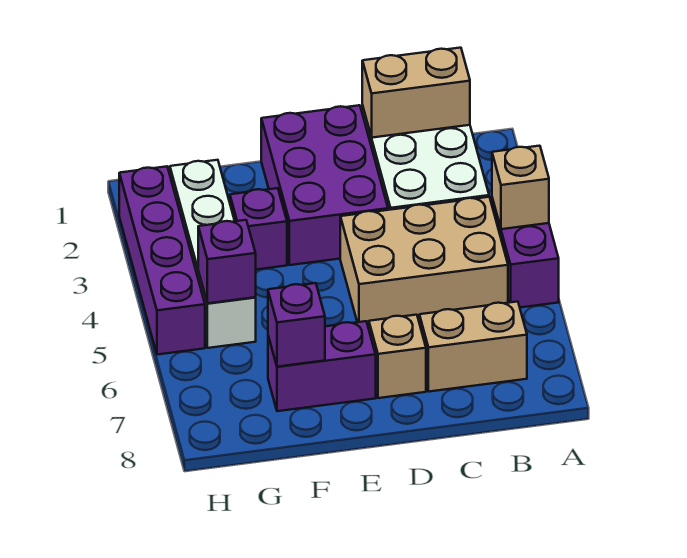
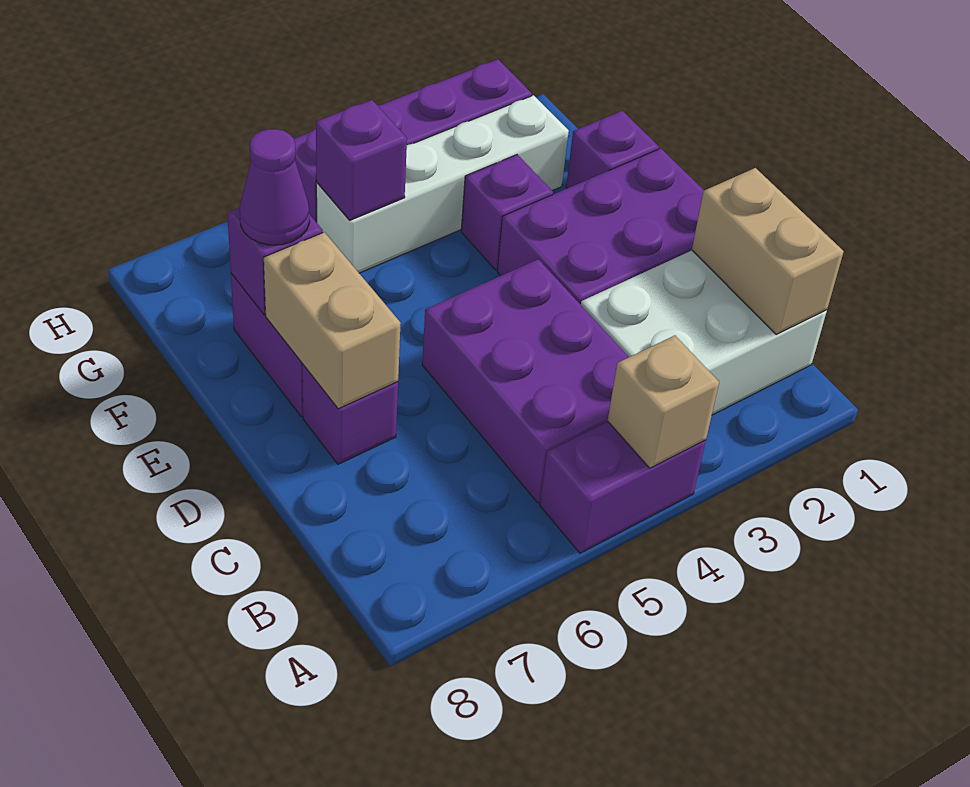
tan 2x3 brick [340,197,508,327] -> purple 2x3 brick [422,259,629,503]
tan 1x2 brick [419,302,527,392] -> tan 1x2 brick moved to [264,232,400,409]
tan 1x1 brick [369,315,426,398] -> purple 1x1 brick [302,364,398,464]
none -> purple 1x1 brick [566,111,659,188]
none -> purple 1x1 cone [240,129,310,245]

